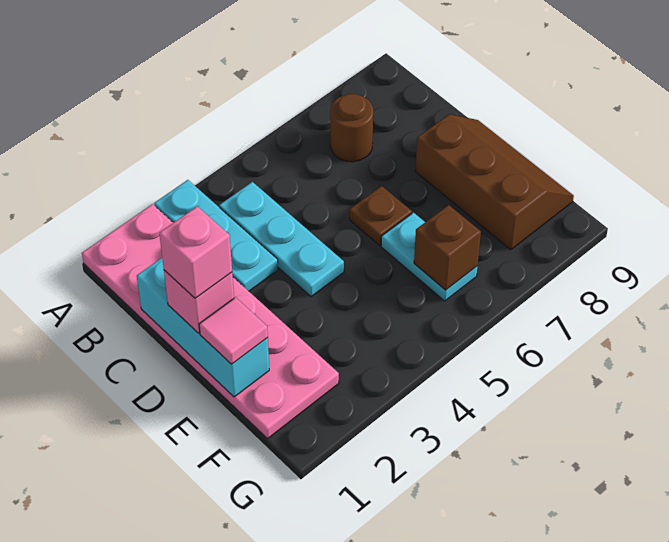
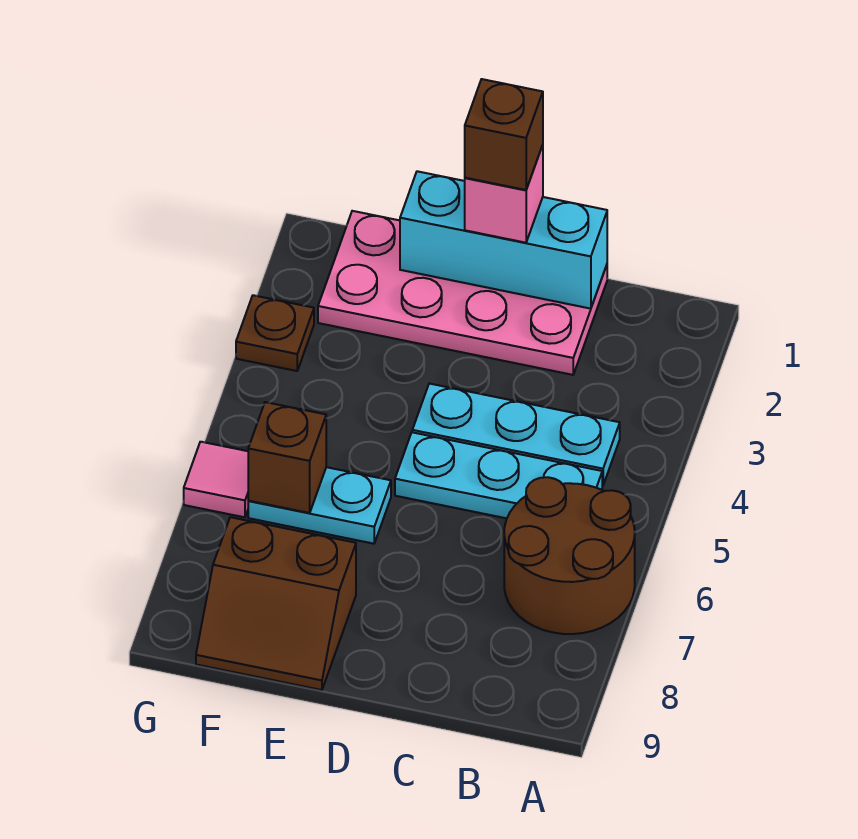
pink 2x6 plate [82,204,339,439] -> pink 2x4 plate [318,211,607,375]
cyan 1x3 plate [154,180,278,291] -> cyan 1x3 plate moved to [395,432,602,518]
brown 1x1 round brick [330,94,373,162] -> brown 2x2 round brick [504,477,635,634]
pink 1x1 brick [159,206,232,298] -> brown 1x1 brick [465,79,543,190]
brown 1x1 plate [350,186,412,245] -> brown 1x1 plate moved to [236,295,314,371]
brown 2x3 slope [415,114,574,250] -> brown 2x2 slope [196,517,356,690]
pink 1x1 tile [199,297,268,364] -> pink 1x1 tile moved to [184,442,248,517]

